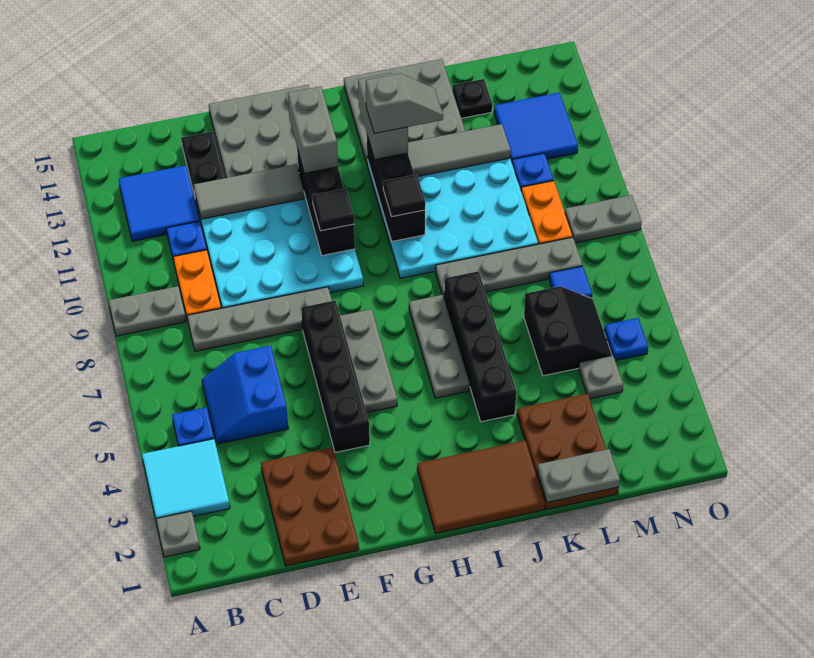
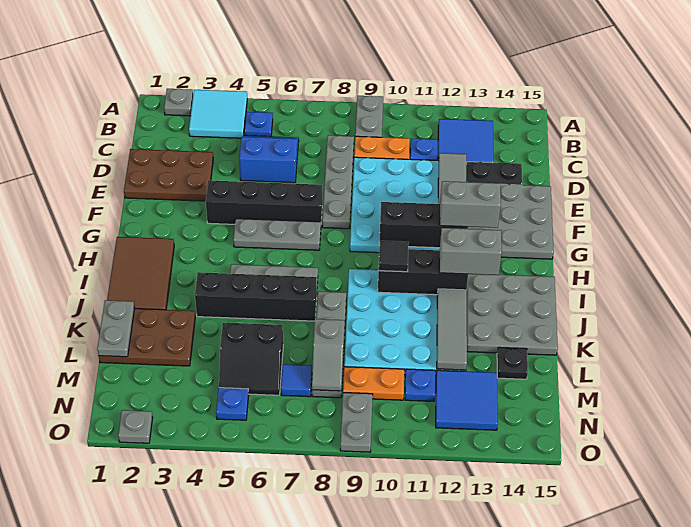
black 1x1 tile [312,188,354,231] -> none
grey 1x2 slope [366,74,443,134] -> grey 1x2 slope moved to [312,319,344,391]
grey 1x1 plate [579,355,623,399] -> grey 1x1 plate moved to [118,410,153,443]

